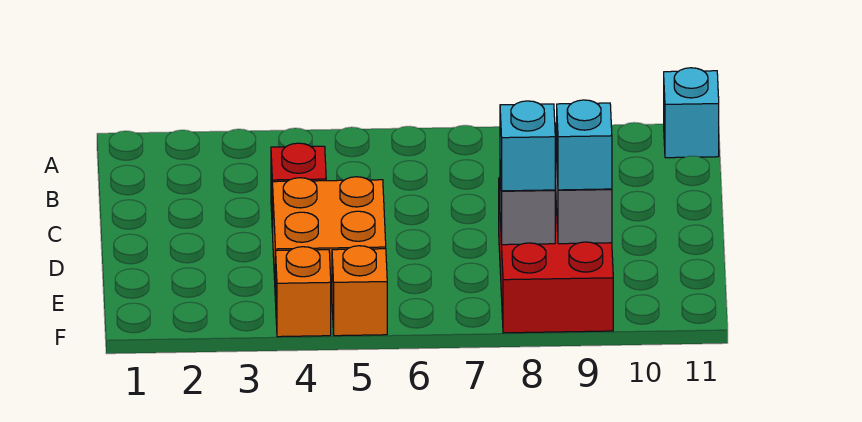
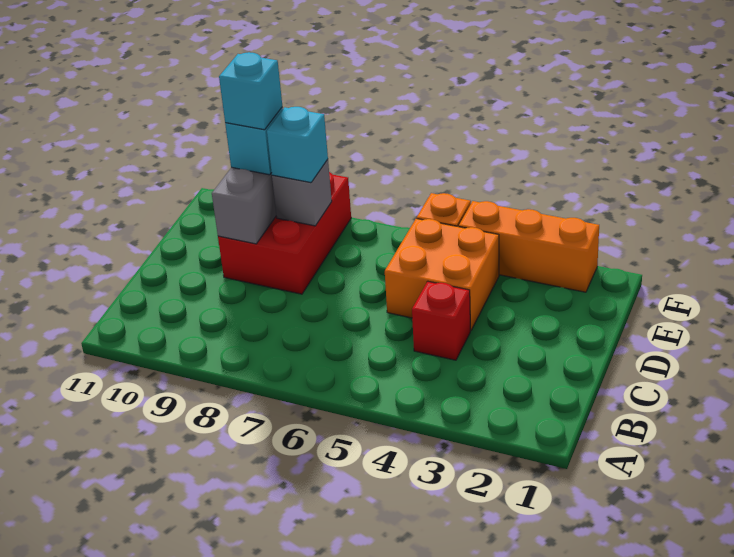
cyan 1x1 brick [664,68,719,158] -> cyan 1x1 brick moved to [219,52,282,130]
orange 1x1 brick [276,247,331,337] -> orange 1x3 brick [459,201,599,292]

